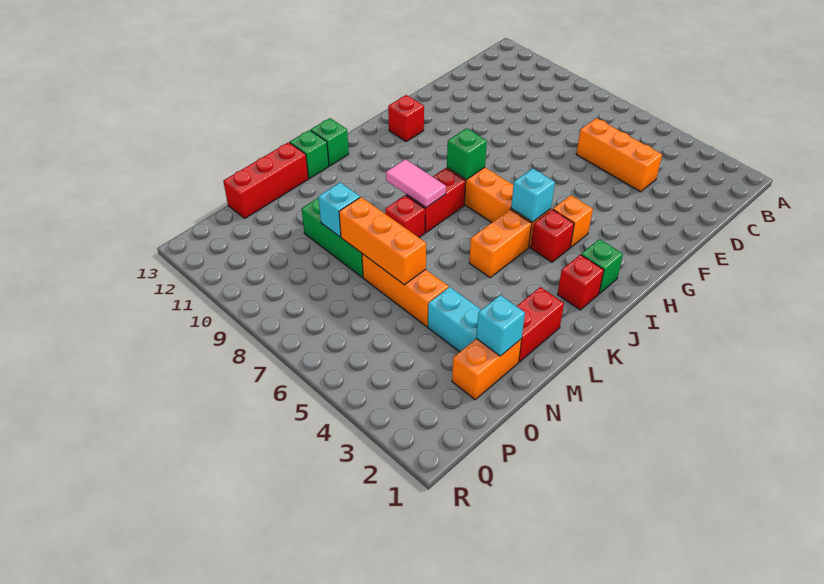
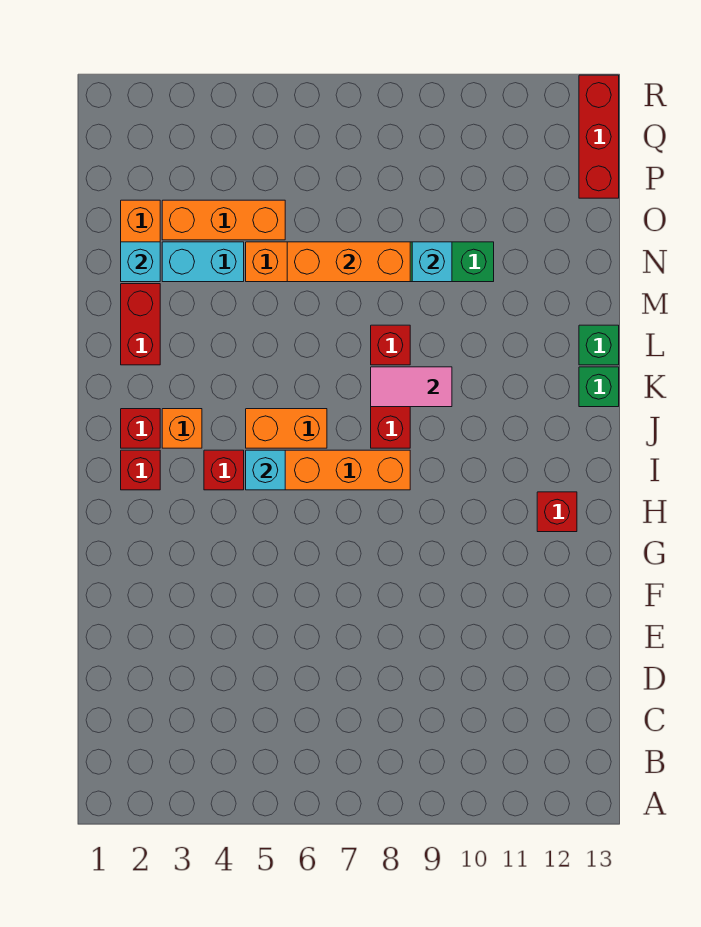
orange 1x3 brick [576,118,662,192] -> orange 1x3 brick moved to [162,200,285,240]
orange 1x1 brick [553,195,593,247] -> orange 1x1 brick moved to [162,409,202,448]
green 1x1 brick [581,239,623,294] -> red 1x1 brick [121,450,160,490]
green 1x1 brick [447,128,487,180] -> none
orange 1x2 brick [469,210,532,278] -> orange 1x2 brick turned to [246,409,327,448]
red 1x3 brick [223,142,308,218] -> red 1x3 brick moved to [579,75,619,198]

